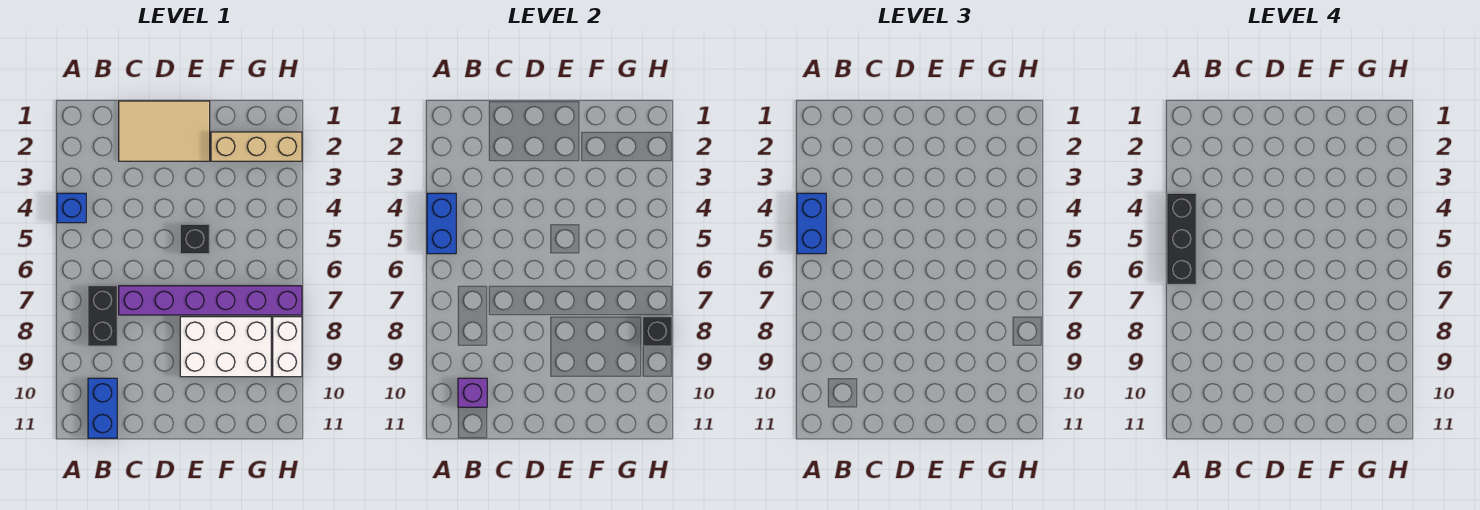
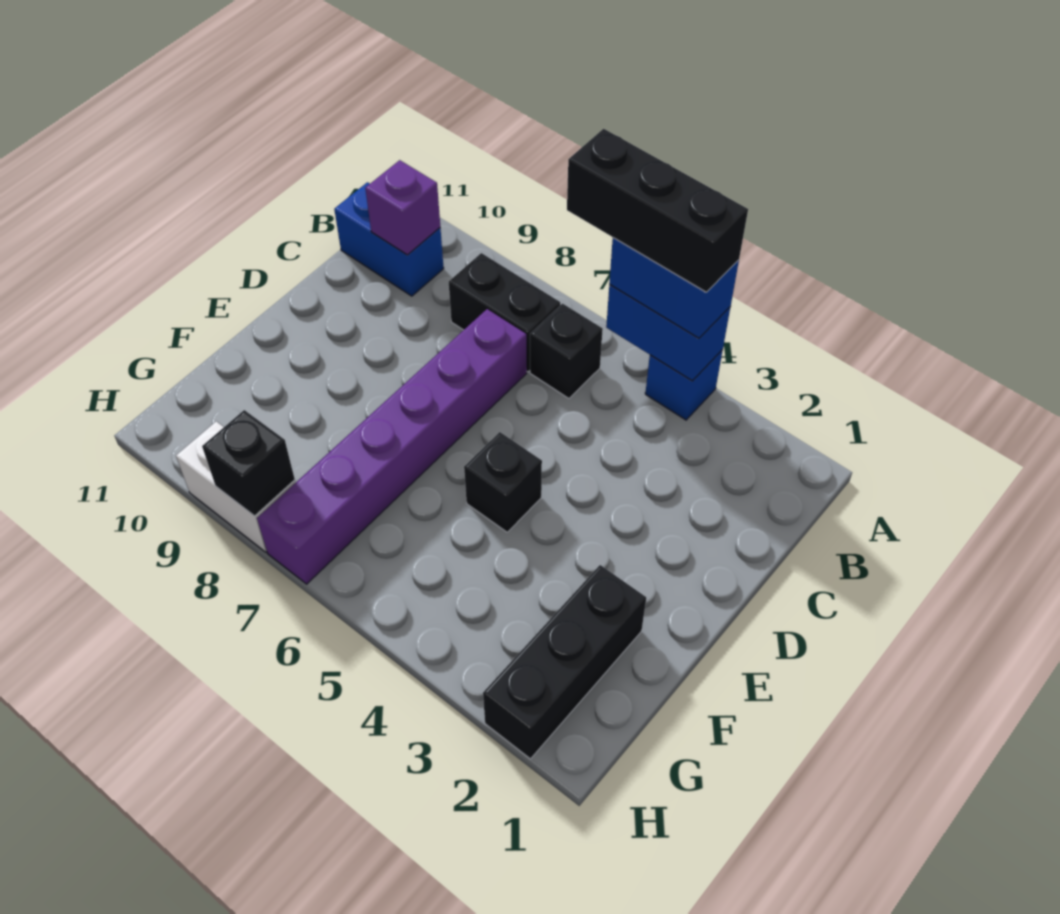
none -> black 1x1 brick [530,304,603,398]
tan 2x3 tile [119,101,210,161] -> none
white 2x3 brick [180,317,271,377] -> none
tan 1x3 brick [211,132,302,161] -> black 1x3 brick [483,565,646,759]

